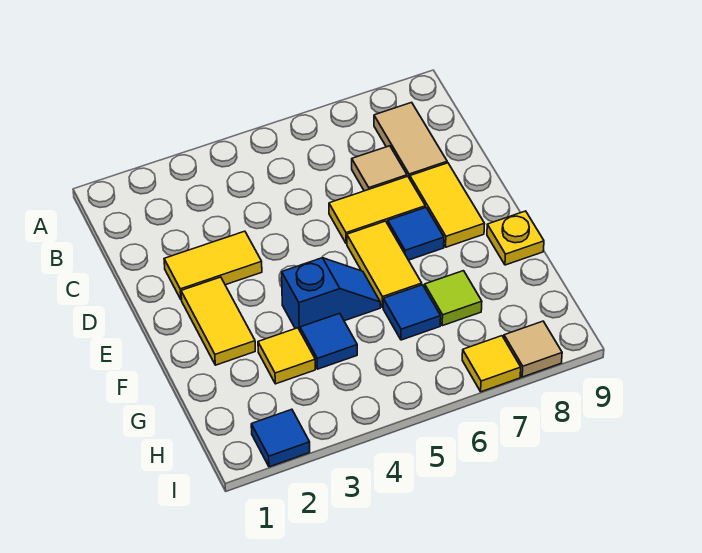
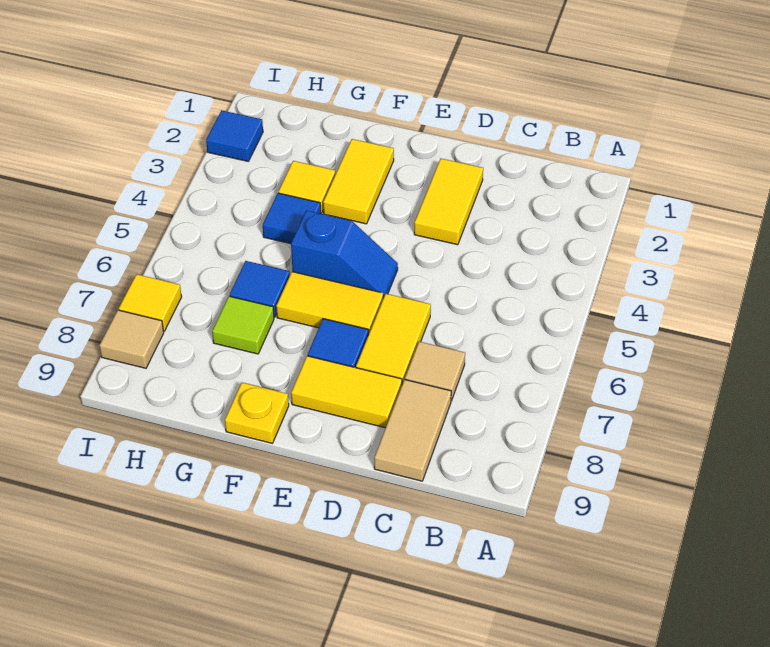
tan 1x2 tile [374,102,447,179] -> tan 1x2 tile turned to [374,380,451,481]
yellow 1x2 tile [181,277,255,365] -> yellow 1x2 tile turned to [323,139,394,224]
blue 1x2 slope [282,258,380,330] -> blue 1x2 slope turned to [291,210,398,298]

